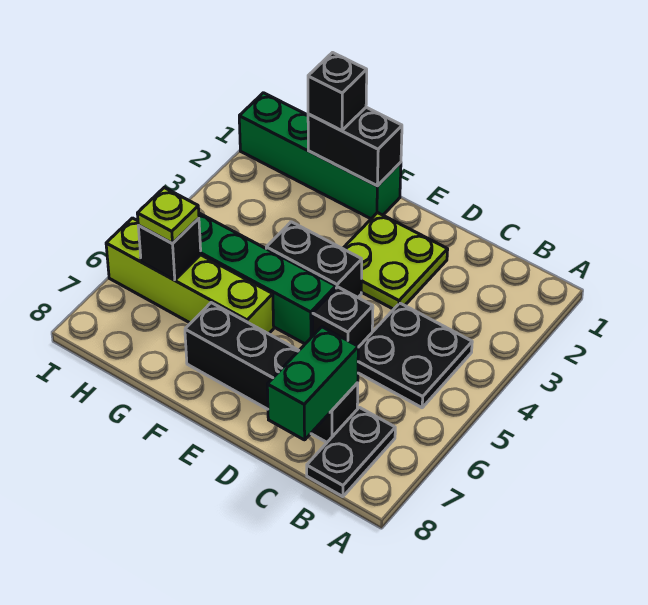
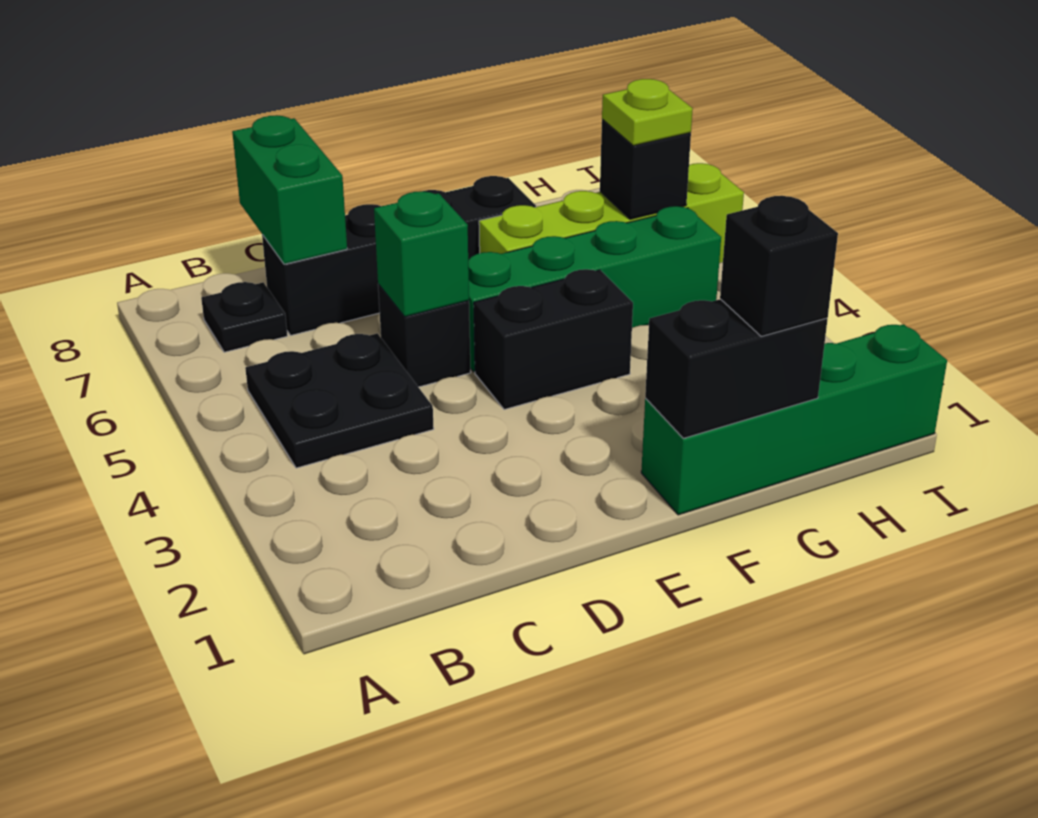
black 1x2 plate [307,407,395,497] -> black 1x1 plate [201,282,287,352]
lime 2x2 plate [343,213,448,309] -> none
none -> green 1x1 brick [374,191,469,317]

